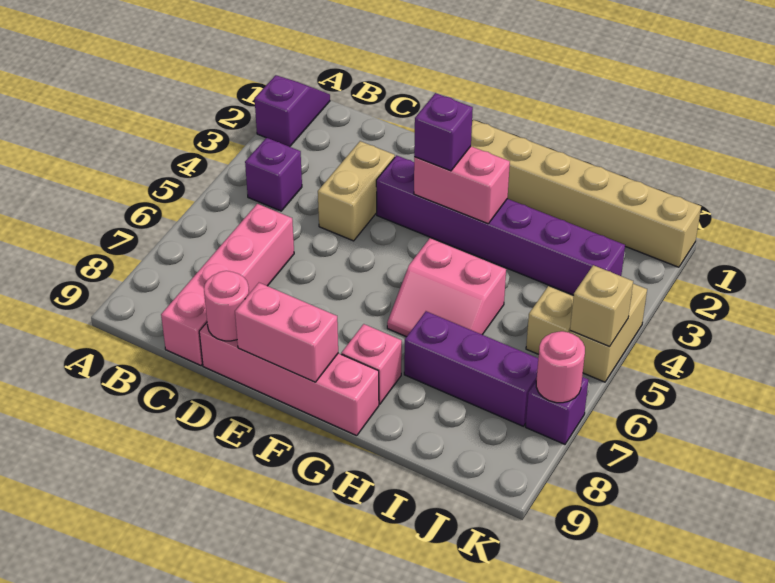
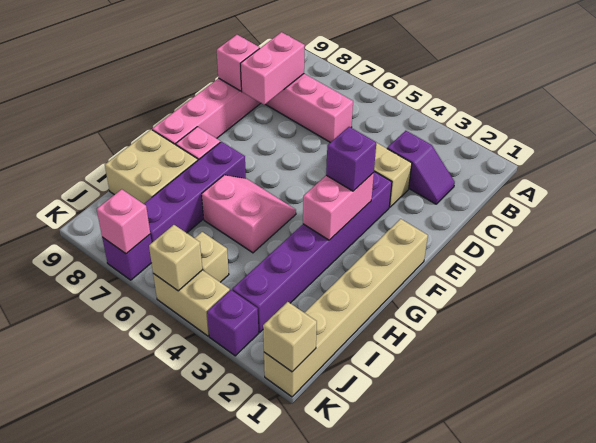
purple 1x2 slope [255,75,330,147] -> purple 1x2 slope moved to [387,131,455,204]
purple 1x1 brick [245,138,302,211] -> purple 1x1 brick moved to [207,290,258,356]
pink 1x1 round brick [204,271,249,341] -> pink 1x1 brick [217,35,260,91]
pink 1x2 brick [235,283,338,382] -> pink 1x2 brick moved to [240,32,305,105]
pink 2x2 slope [387,238,506,337] -> pink 2x2 slope turned to [202,175,296,253]
purple 1x3 brick [404,311,538,426] -> purple 1x4 brick [144,142,246,242]
none -> tan 2x2 brick [105,130,198,204]
none -> tan 1x1 brick [263,302,317,372]
pink 1x1 round brick [536,331,585,403] -> pink 1x1 brick [97,189,150,254]

